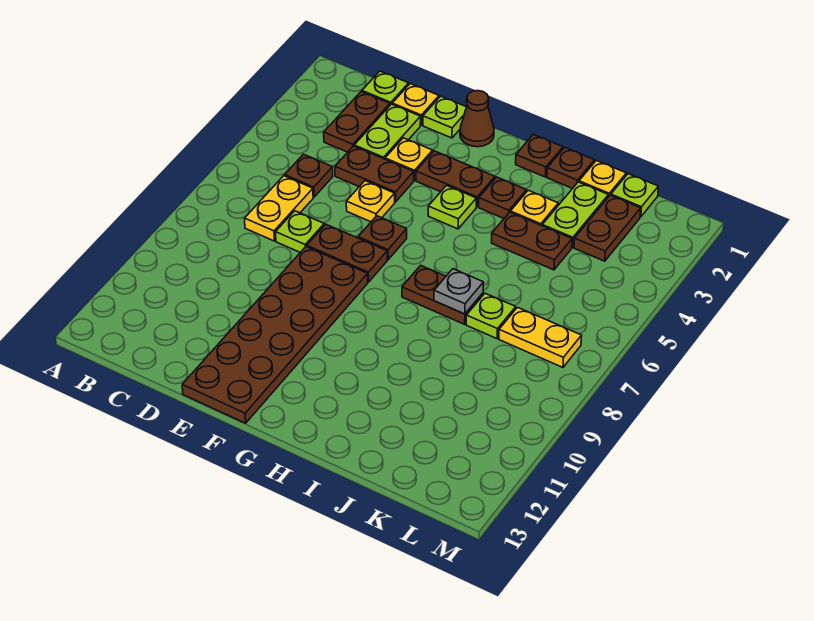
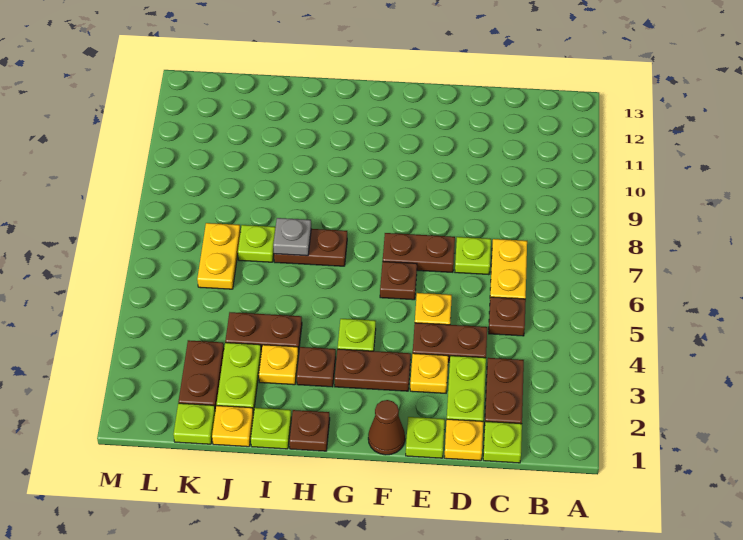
brown 2x6 plate [182,247,368,423] -> none
brown 1x1 plate [547,148,595,189] -> lime 1x1 plate [251,408,291,449]
yellow 1x2 plate [499,307,582,367] -> yellow 1x2 plate turned to [197,223,241,289]

